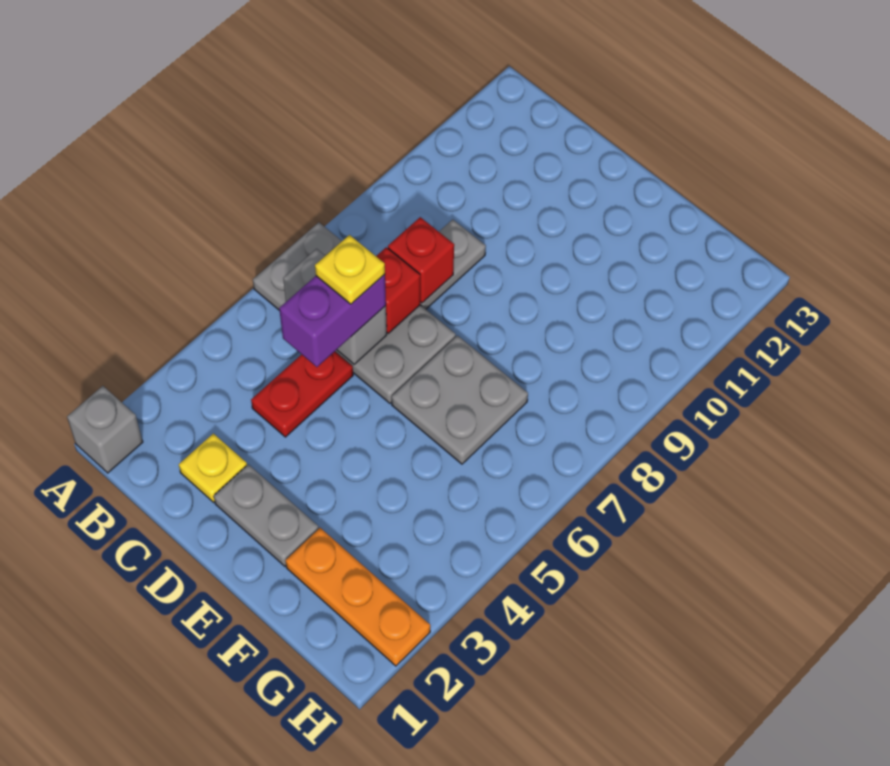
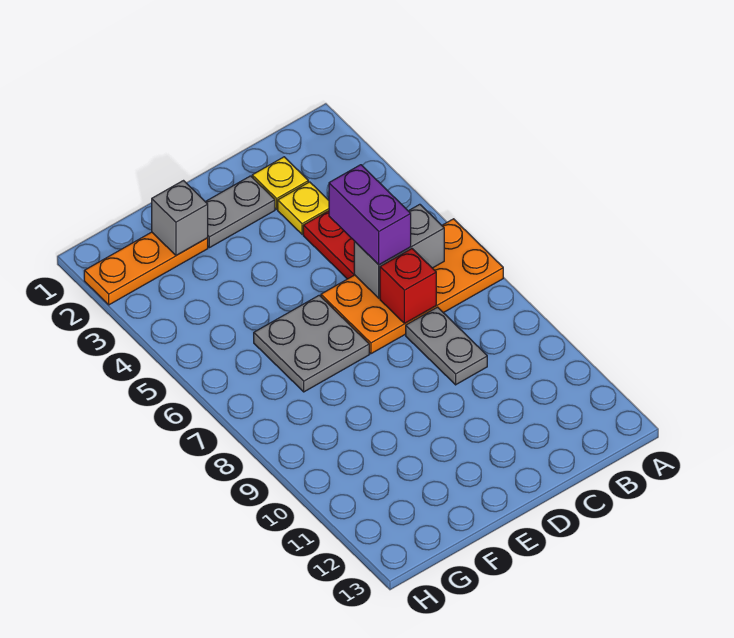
grey 1x1 brick [67,386,143,473] -> grey 1x1 brick moved to [152,181,208,255]
grey 2x4 plate [253,222,456,403] -> orange 2x4 plate [321,219,503,354]
yellow 1x1 plate [315,235,385,304] -> yellow 1x1 plate moved to [278,182,329,234]
red 1x1 brick [388,217,454,303] -> none

